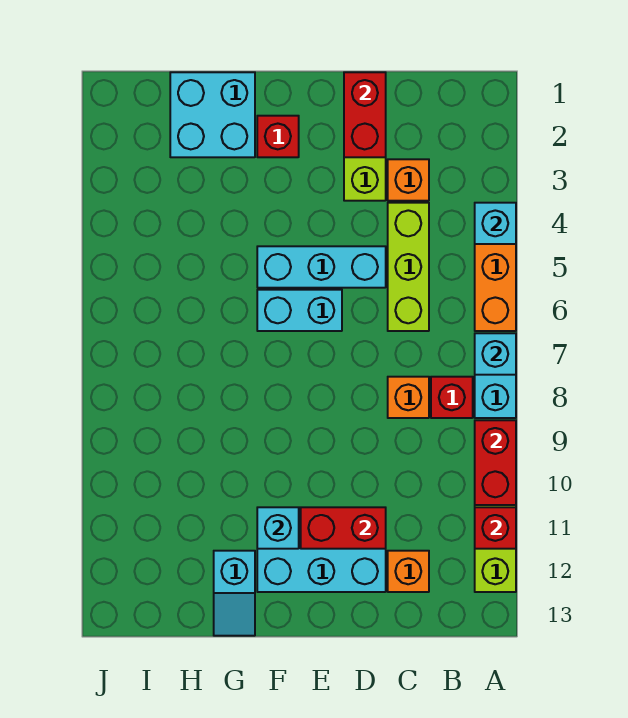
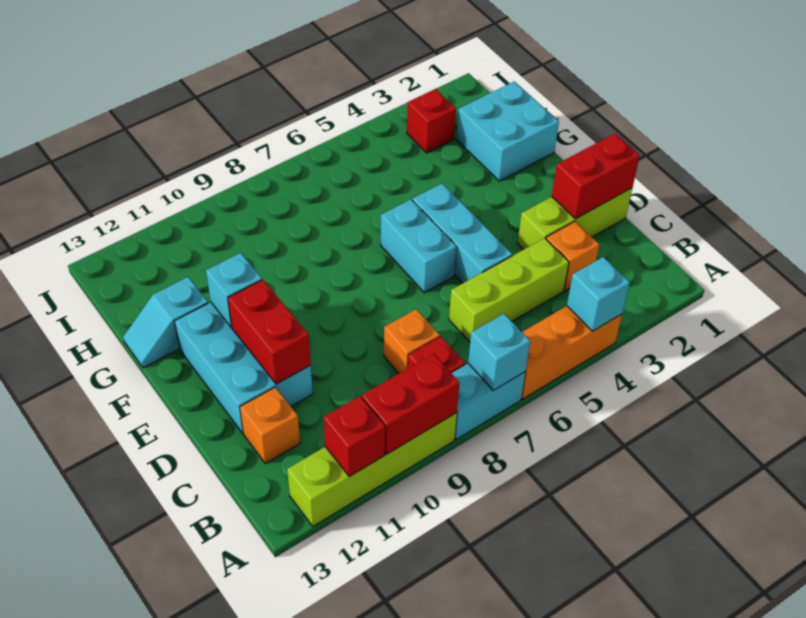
red 1x1 brick [257,116,299,157] -> red 1x1 brick moved to [407,89,456,153]

